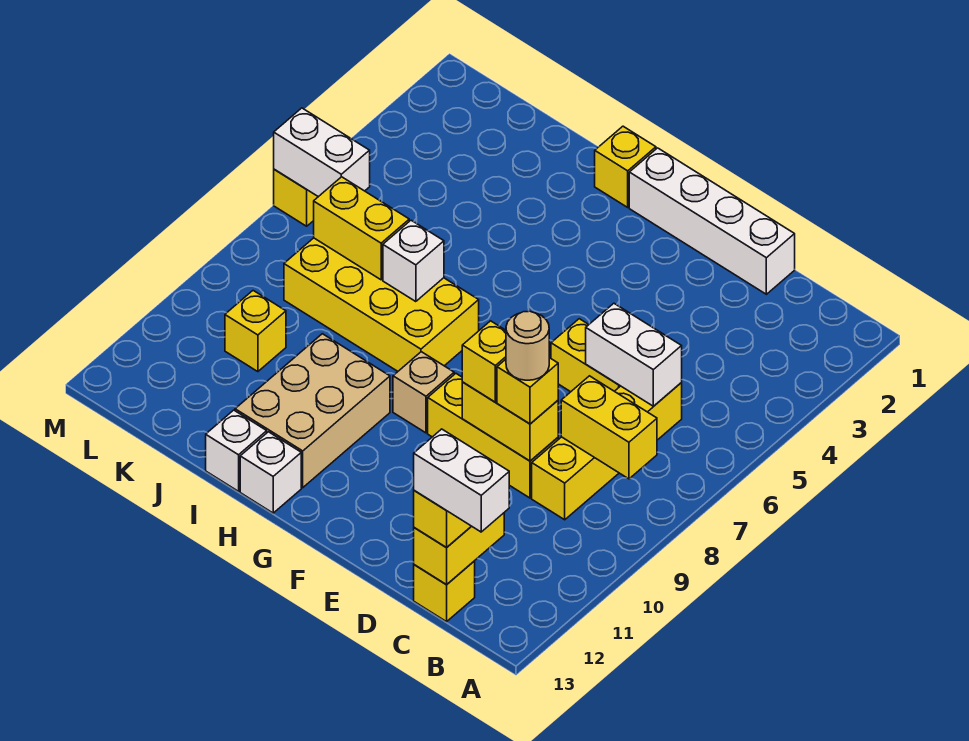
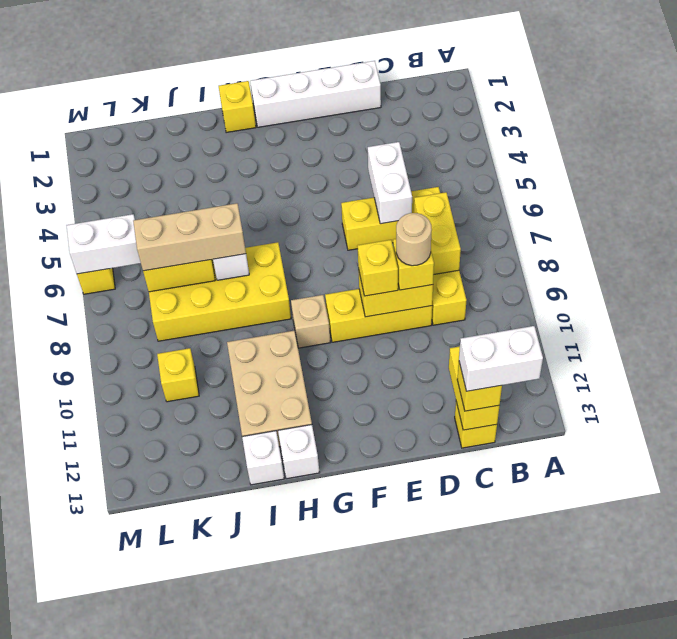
yellow 1x2 brick [561,376,657,479] -> yellow 1x2 brick turned to [414,192,461,274]
white 1x2 brick [586,303,682,406] -> white 1x2 brick turned to [368,142,412,224]
none -> tan 1x3 brick [133,203,246,271]

